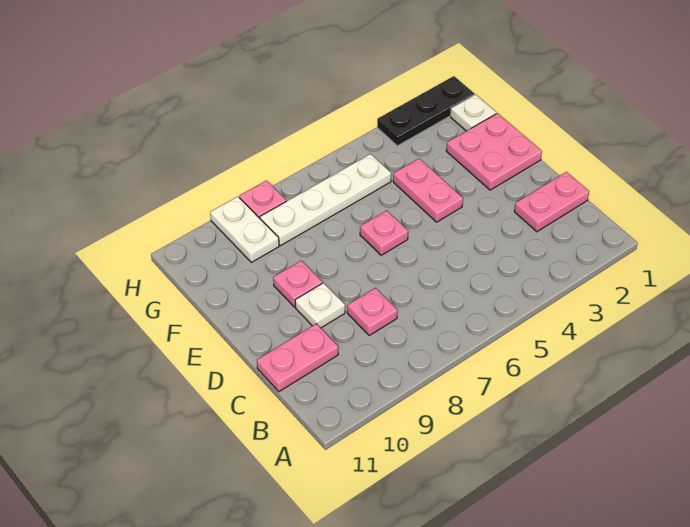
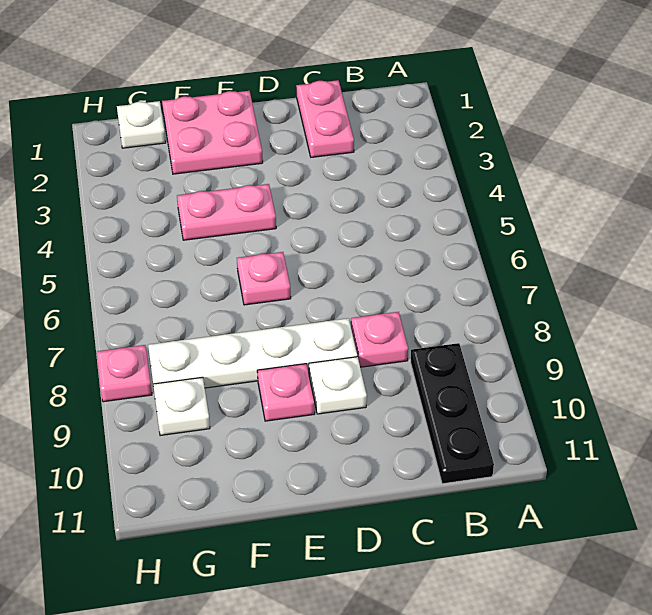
pink 1x2 plate [257,324,338,392] -> none
white 1x4 plate [260,154,391,246] -> white 1x4 plate turned to [148,318,357,388]
white 1x2 plate [210,196,279,262] -> white 1x1 plate [153,377,210,436]
black 1x3 plate [377,76,474,146] -> black 1x3 plate moved to [411,343,494,484]

